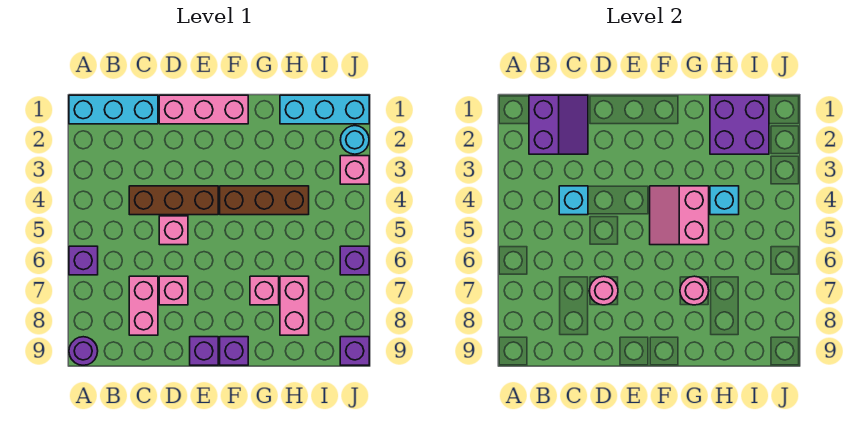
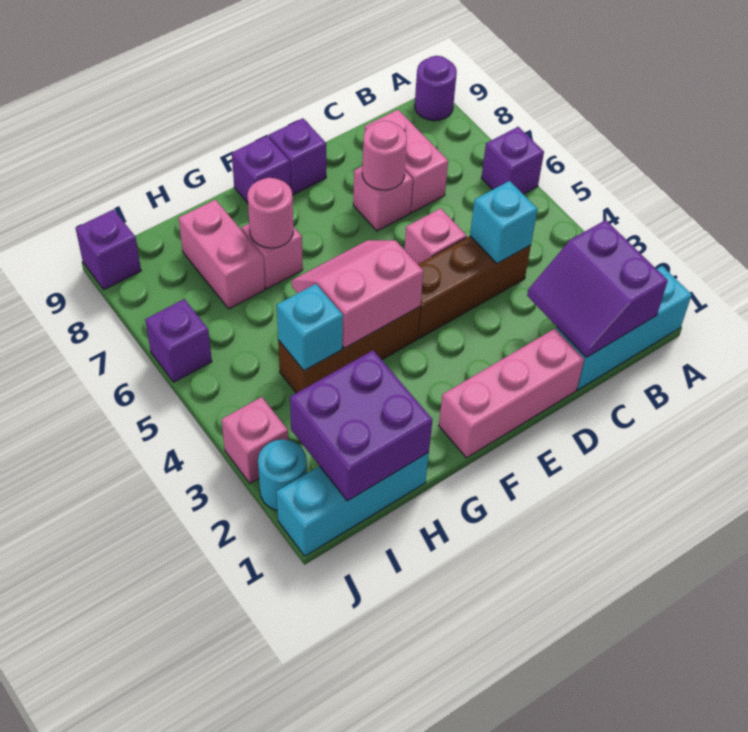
pink 2x2 slope [650,186,709,245] -> pink 2x2 slope turned to [292,240,423,348]

